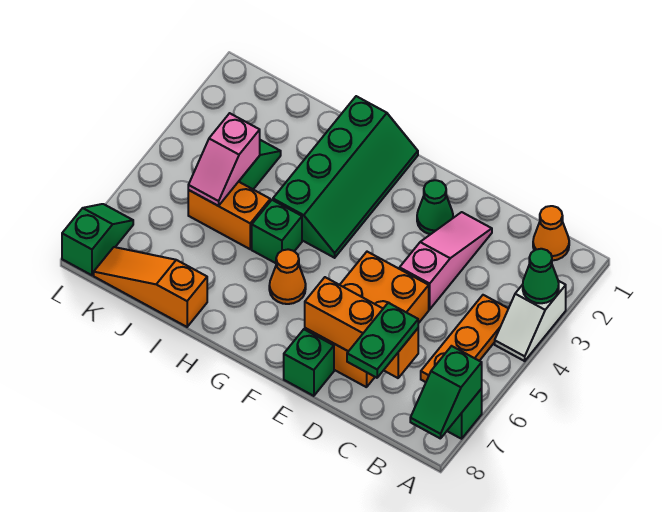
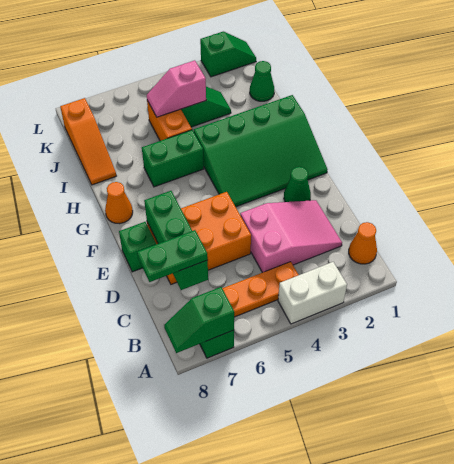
white 1x2 slope [495,281,566,361] -> white 1x2 brick [278,262,347,324]
green 1x1 cone [523,249,559,303] -> green 1x1 cone moved to [250,61,274,101]
orange 1x3 brick [305,277,418,378] -> green 1x3 brick [144,191,208,290]
pink 1x3 slope [400,212,492,309] -> pink 2x3 slope [240,200,342,273]
green 2x4 slope [273,96,418,258] -> green 3x4 slope [194,95,327,207]
orange 1x1 cone [269,249,306,304] -> orange 1x1 cone moved to [105,182,133,224]
green 1x1 brick [252,200,302,263] -> green 1x2 brick [142,130,204,187]
orange 1x3 slope [94,247,207,327] -> orange 1x3 slope turned to [60,98,116,185]
green 1x2 slope [62,204,133,275] -> green 1x2 slope moved to [200,32,256,77]

